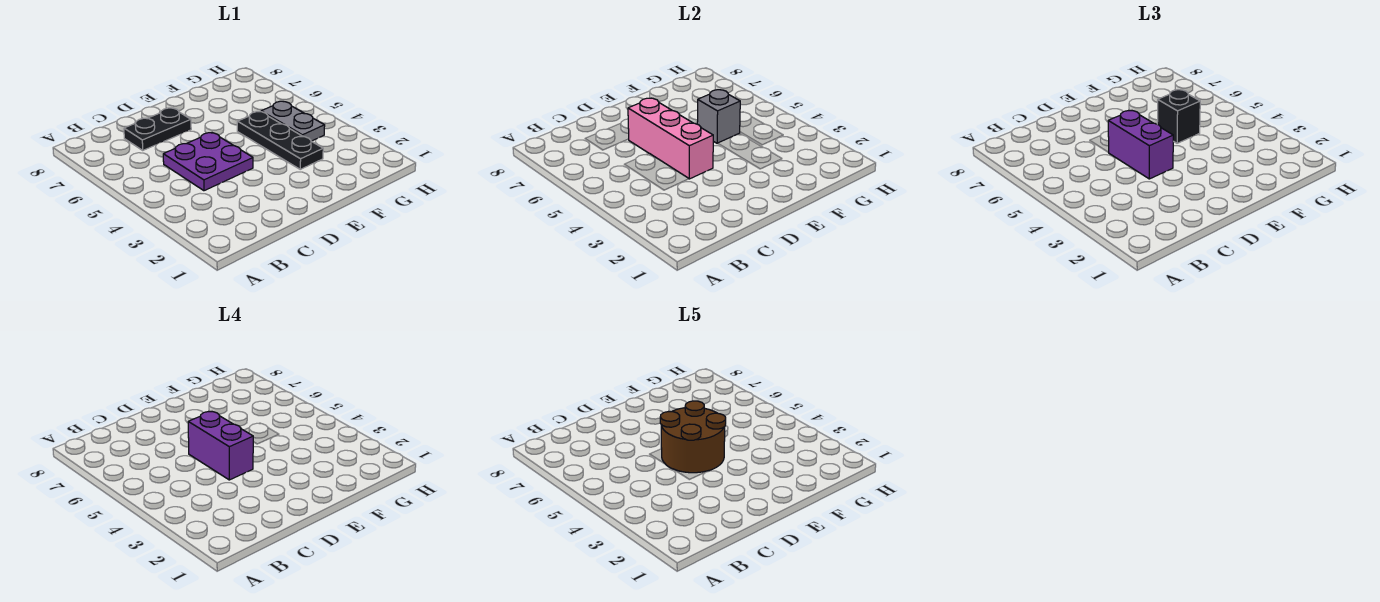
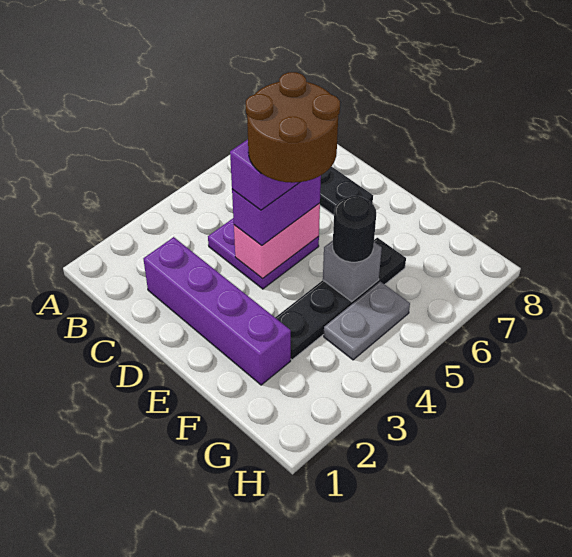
none -> purple 1x4 brick [144,237,291,385]
pink 1x3 brick [628,98,713,179] -> pink 1x2 brick [234,203,320,279]
black 1x3 plate [237,112,323,169] -> black 1x4 plate [275,238,406,360]
black 1x1 brick [1157,90,1200,143] -> black 1x1 round brick [333,196,376,262]

